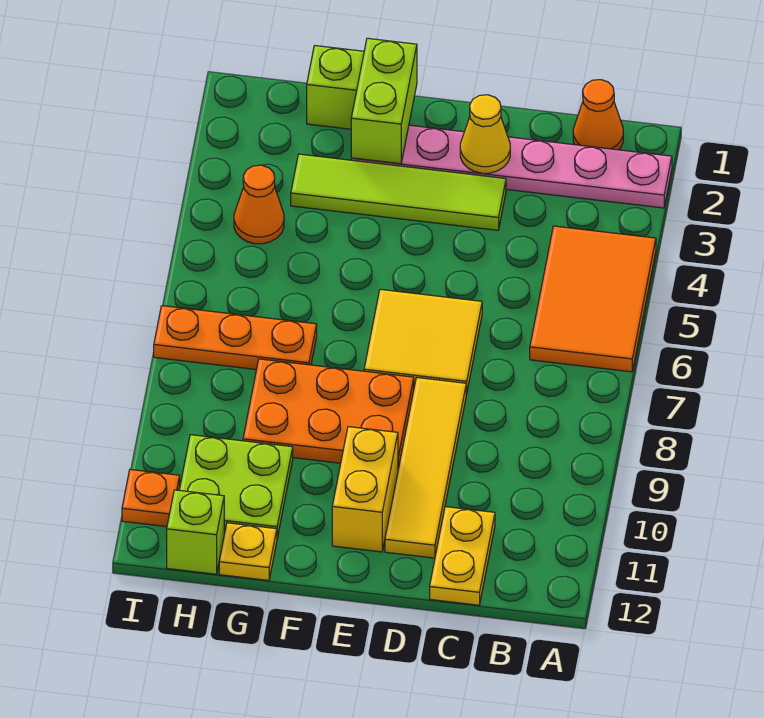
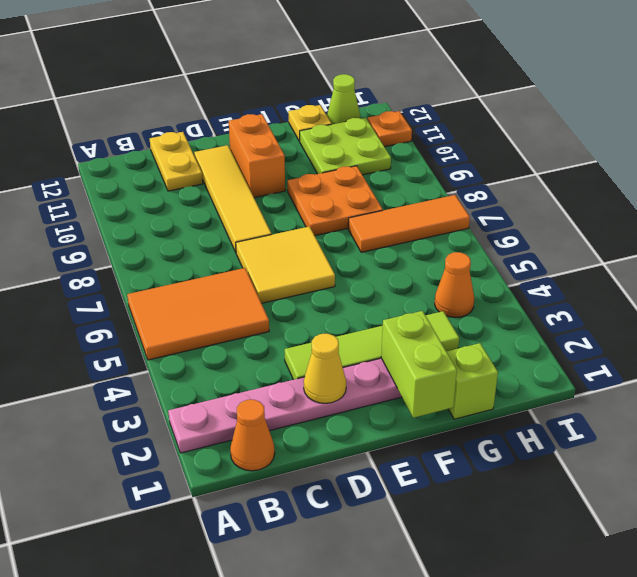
orange 2x3 tile [530,226,656,372] -> orange 2x3 tile turned to [127,268,269,360]
orange 2x3 plate [243,359,414,469] -> orange 2x2 plate [287,166,383,236]
yellow 1x2 brick [332,427,398,552] -> orange 1x2 brick [229,114,285,198]
orange 1x3 plate [154,306,317,370] -> orange 1x3 tile [348,195,470,252]
lime 1x1 brick [167,490,224,574] -> lime 1x1 cone [327,74,360,124]

